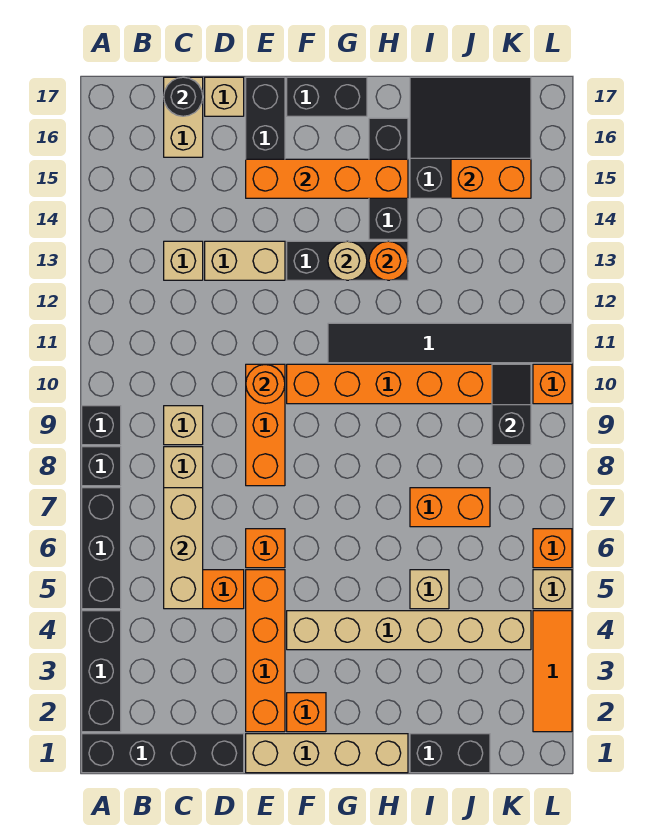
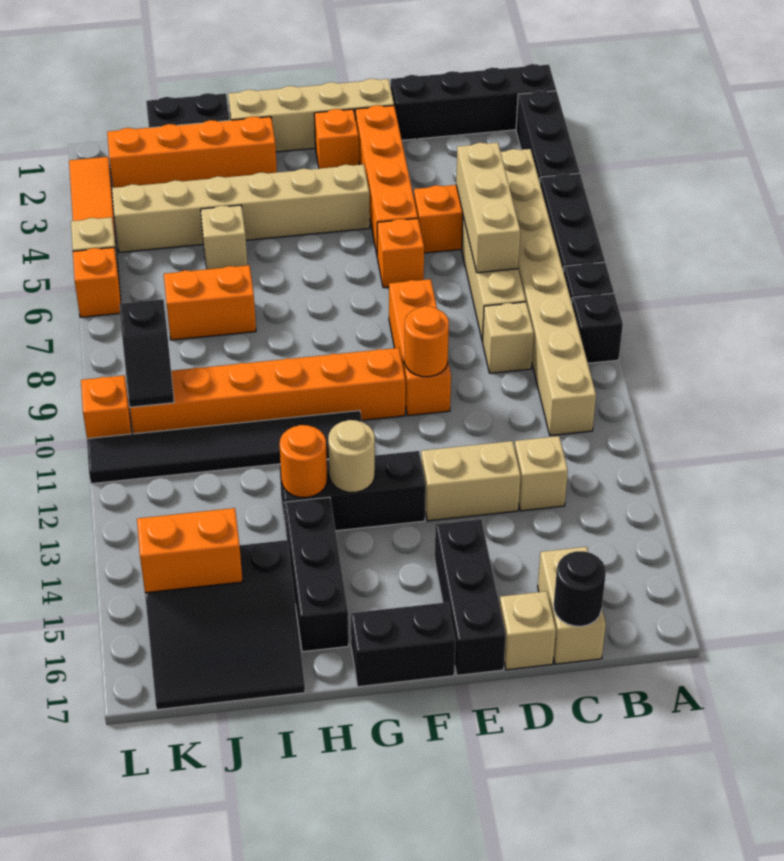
none -> tan 1x8 brick [501,149,596,436]
orange 1x4 brick [246,159,408,198] -> orange 1x4 brick moved to [107,117,277,188]

